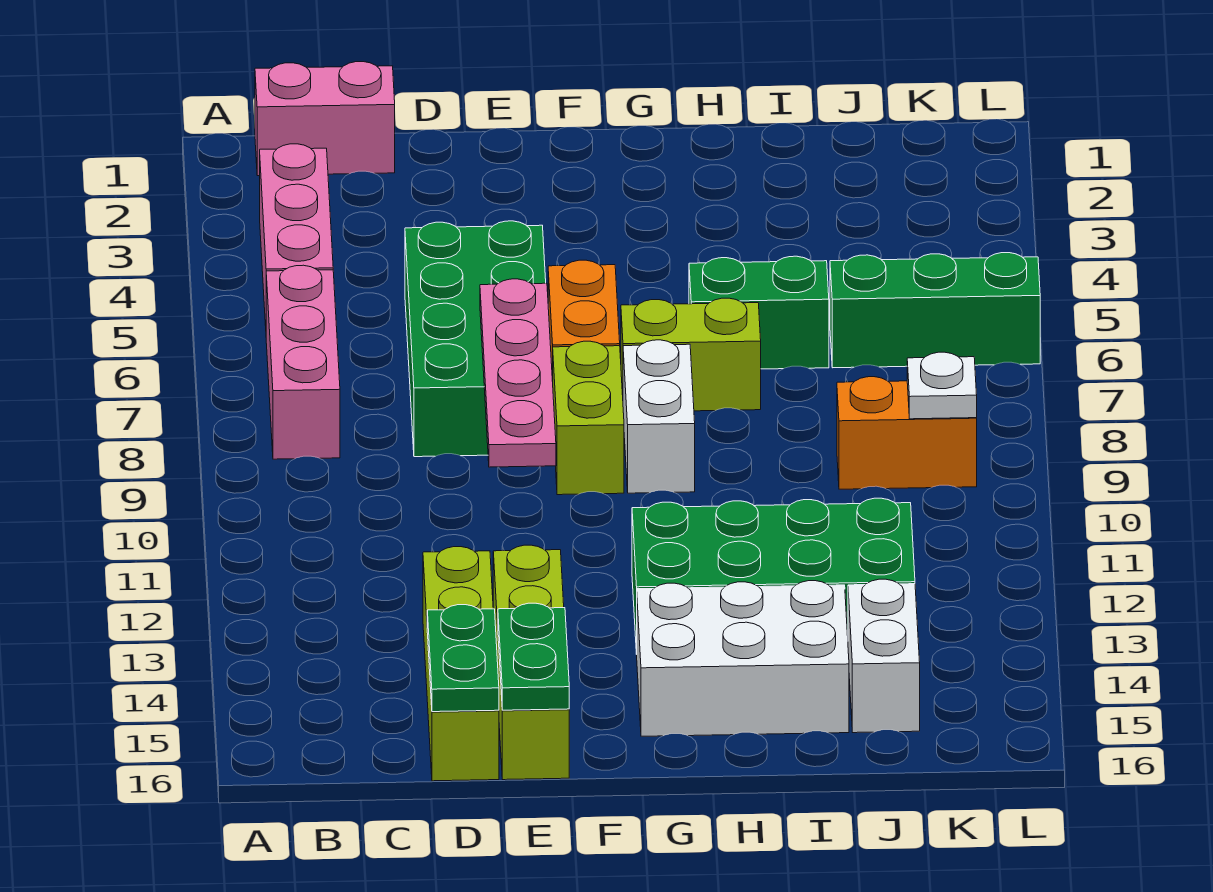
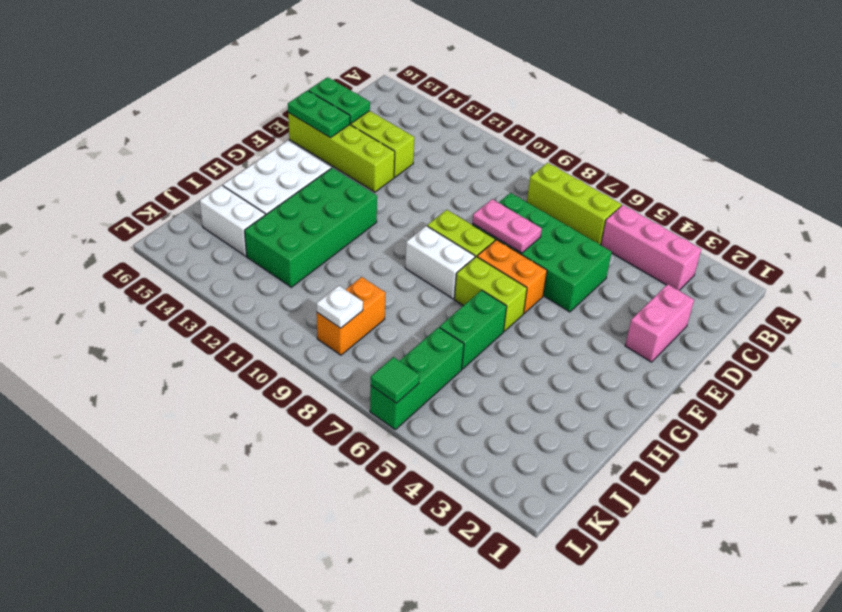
pink 1x2 brick [255,62,395,176] -> pink 1x2 brick moved to [625,284,694,362]
pink 1x3 brick [266,265,340,459] -> lime 1x3 brick [527,163,622,245]
pink 1x4 plate [480,279,556,467] -> pink 1x2 plate [472,199,542,253]
lime 1x2 brick [621,298,761,411] -> lime 1x2 brick turned to [454,257,527,331]
none -> green 1x1 tile [371,357,419,403]

